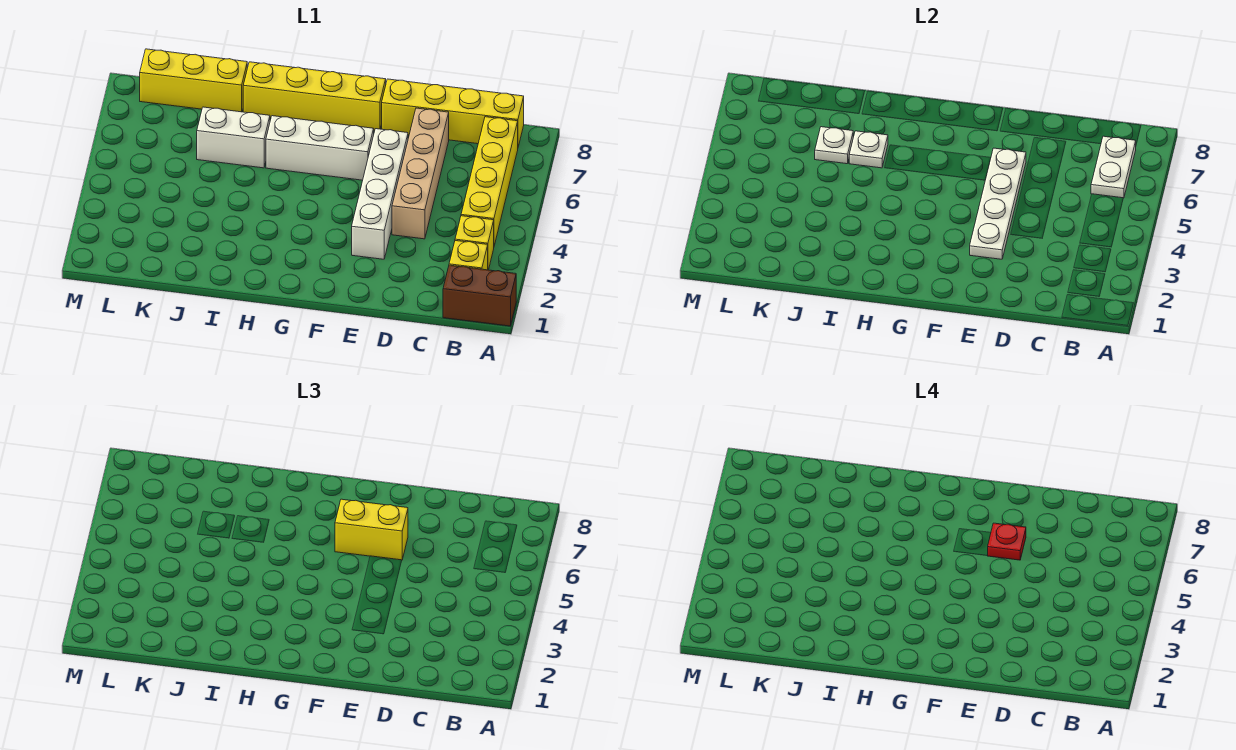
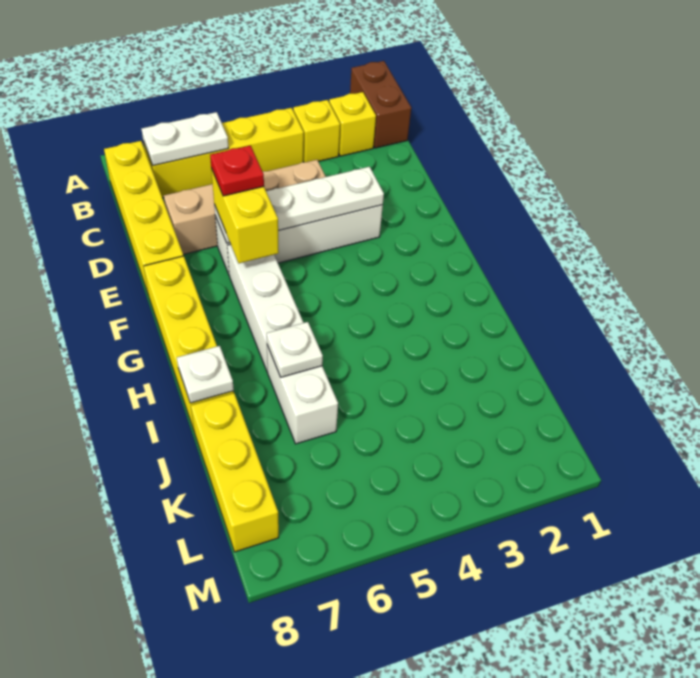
white 1x1 plate [815,127,853,164] -> white 1x1 plate moved to [177,346,234,403]

